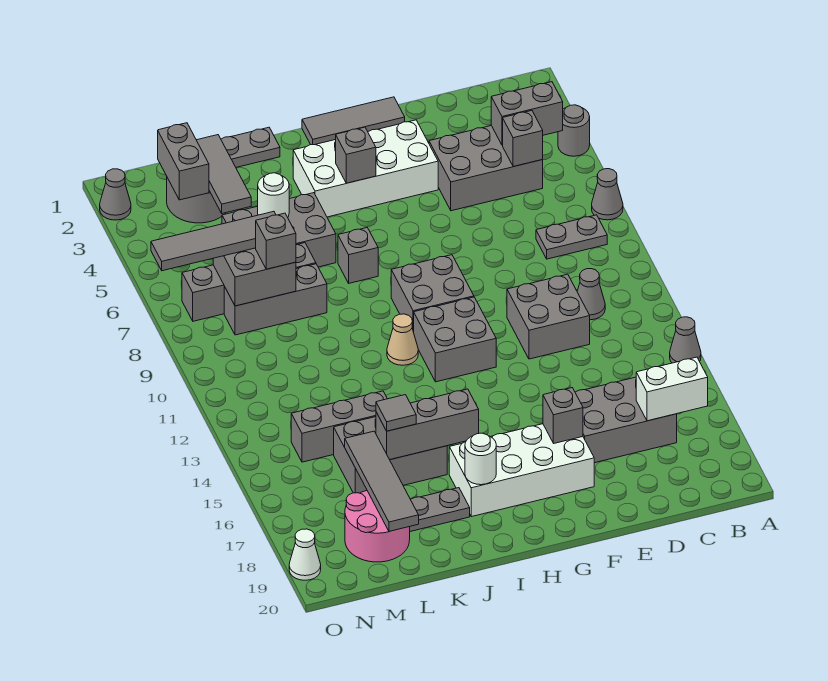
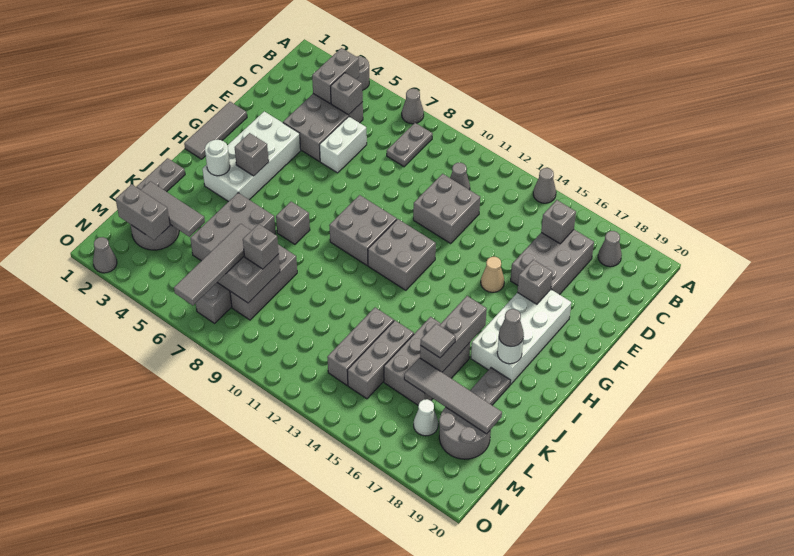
white 1x2 brick [636,357,708,421] -> white 1x2 brick moved to [320,117,367,173]
none -> grey 1x1 cone [598,231,622,267]
none -> grey 1x1 brick [541,200,576,244]
tan 1x1 cone [387,314,418,365] -> tan 1x1 cone moved to [481,257,504,292]
none -> grey 1x1 cone [499,309,524,347]
white 1x1 round brick [258,173,289,217] -> white 1x1 round brick moved to [205,140,230,176]
none -> grey 1x3 brick [327,308,394,385]
pink 2x2 round brick [345,491,410,562] -> grey 2x2 round brick [439,407,491,459]
white 1x1 cone [289,529,321,580] -> white 1x1 cone moved to [414,399,438,436]

